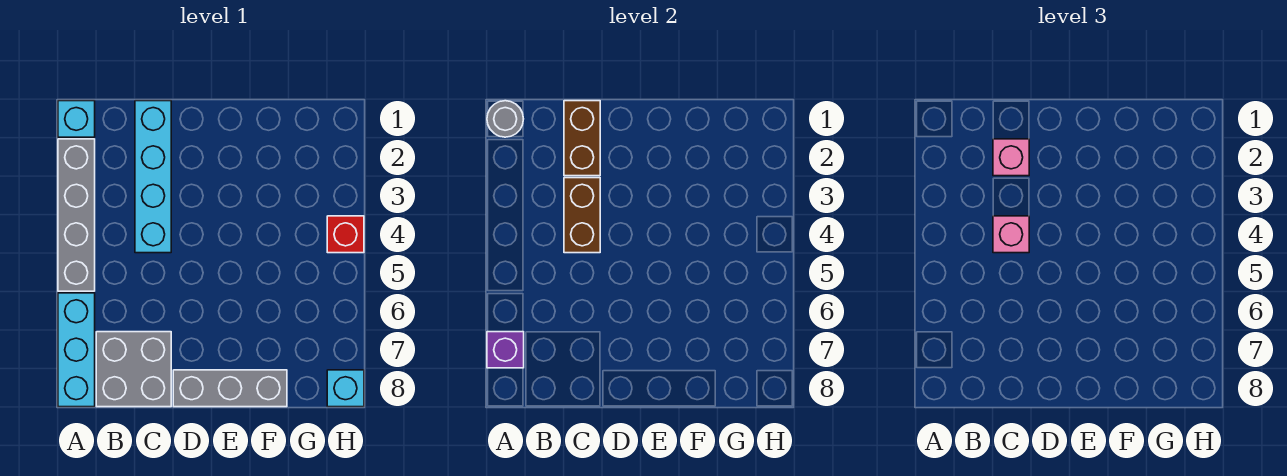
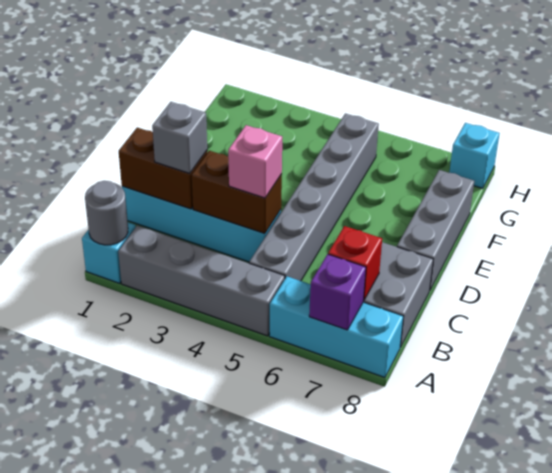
none -> grey 1x6 brick [249,114,379,281]
pink 1x1 brick [993,139,1029,176] -> grey 1x1 brick [152,102,207,174]
red 1x1 brick [327,216,364,253] -> red 1x1 brick moved to [328,226,382,300]

